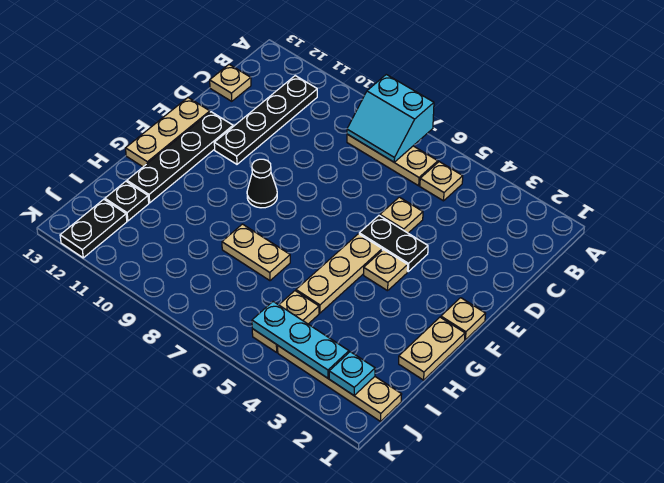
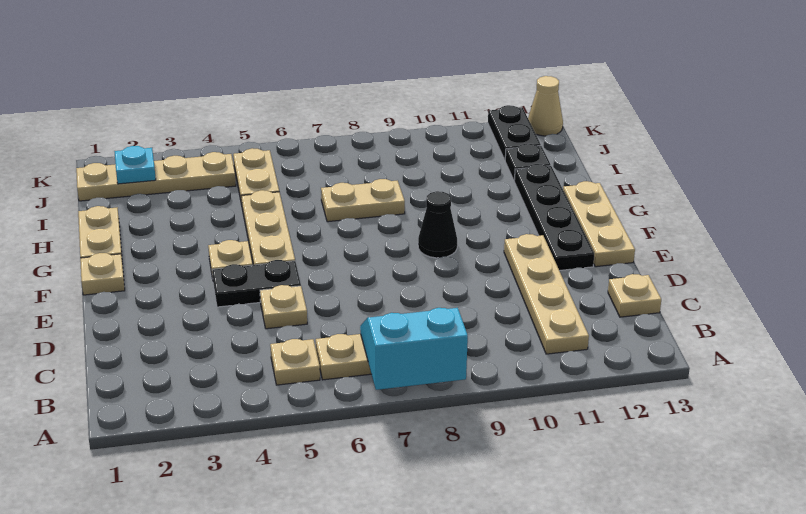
black 1x4 plate [214,76,317,164] -> tan 1x4 plate [504,234,589,354]
cyan 1x3 plate [252,302,349,378] -> none
none -> tan 1x1 cone [528,76,563,136]

